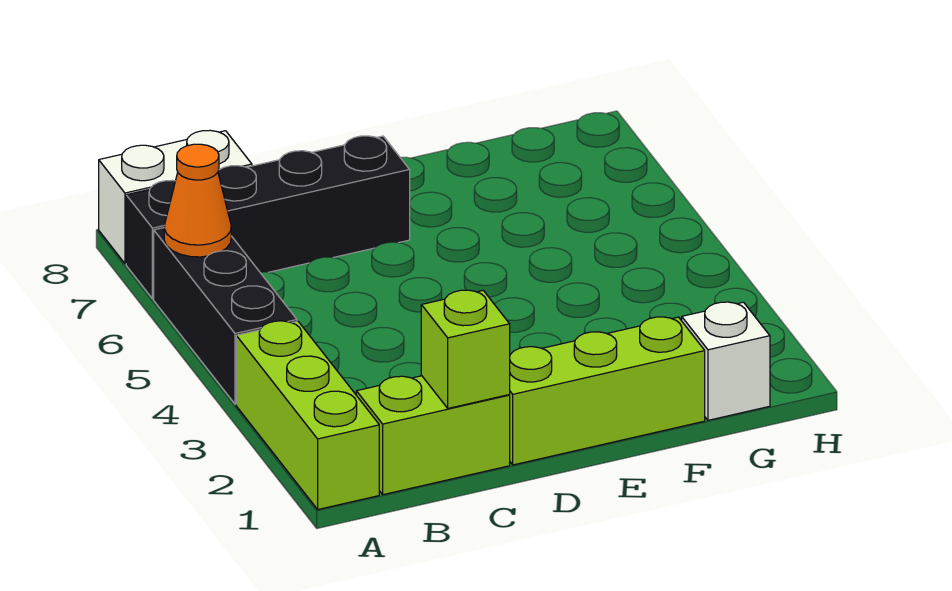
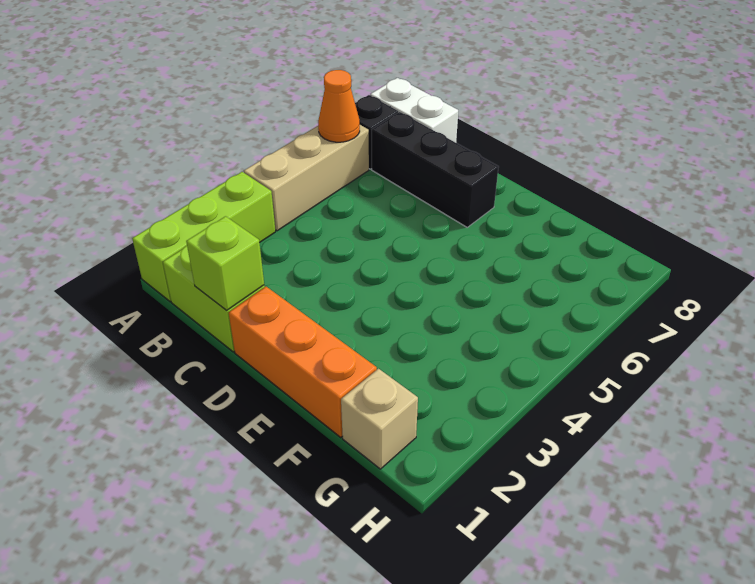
black 1x3 brick [154,228,297,404] -> tan 1x3 brick [244,125,369,231]
lime 1x3 brick [509,317,705,465] -> orange 1x3 brick [229,287,377,437]
white 1x1 brick [682,302,770,420] -> tan 1x1 brick [341,369,418,469]

